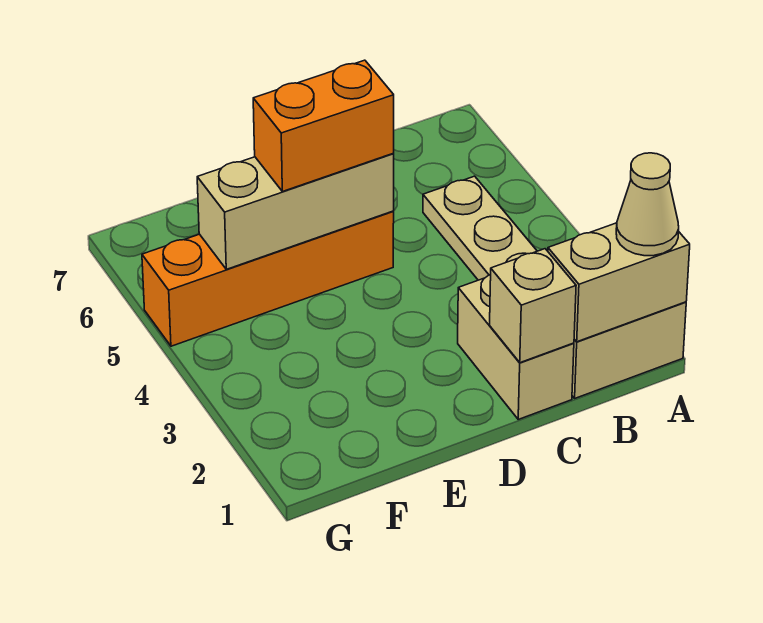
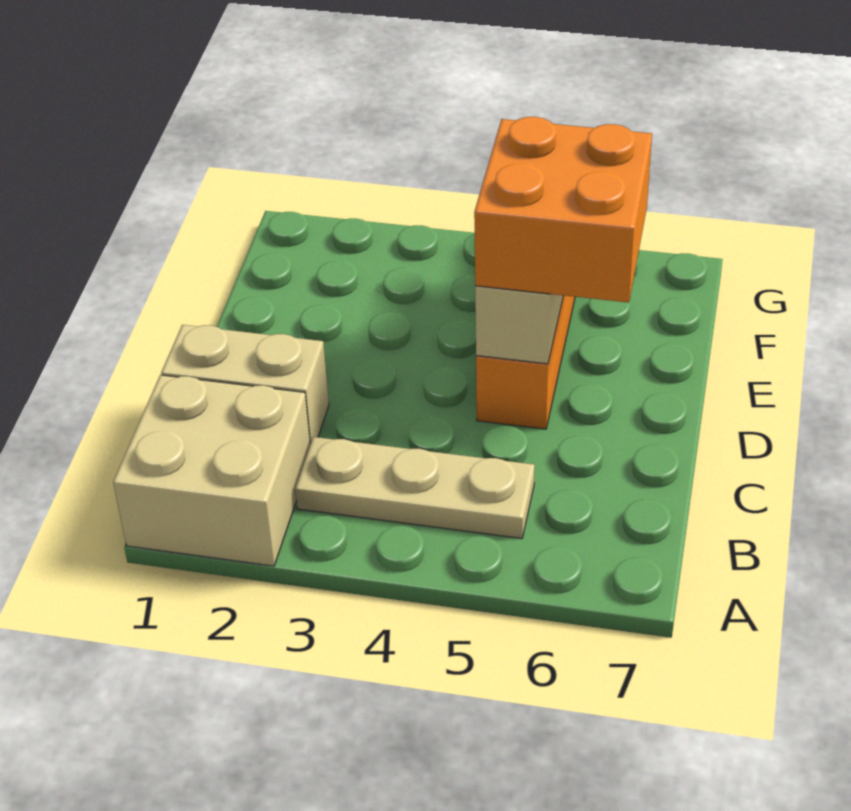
tan 1x2 brick [548,223,690,342] -> none
tan 1x1 cone [616,153,679,256] -> none
tan 1x1 brick [490,249,576,363] -> none
orange 1x2 brick [253,60,394,192] -> orange 2x2 brick [474,117,652,303]

